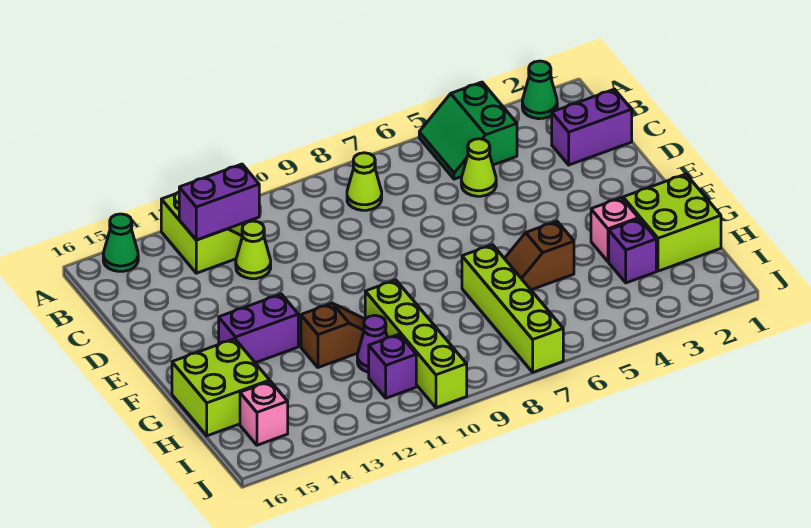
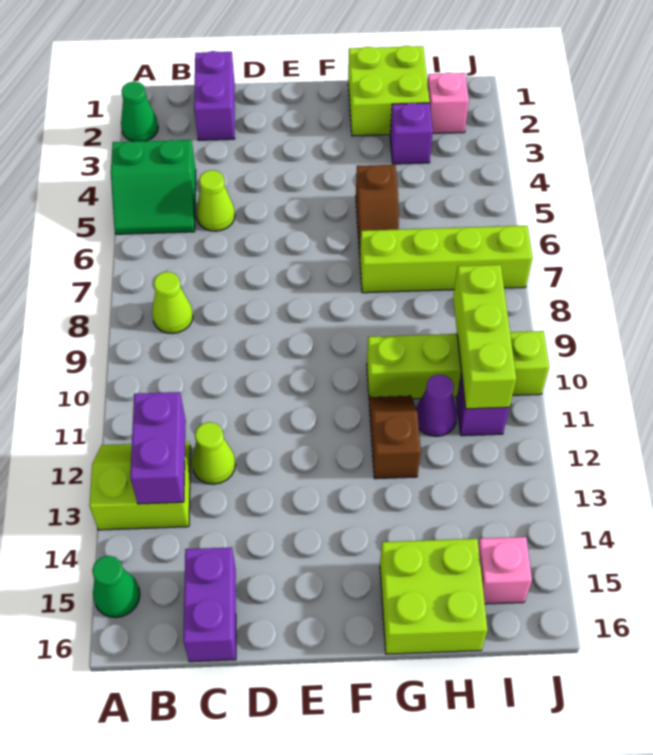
purple 1x2 brick [219,294,298,363] -> purple 1x2 brick moved to [183,547,236,662]
pink 1x1 brick [591,198,639,262] -> pink 1x1 brick moved to [428,73,469,133]
none -> lime 1x3 brick [453,265,516,409]

